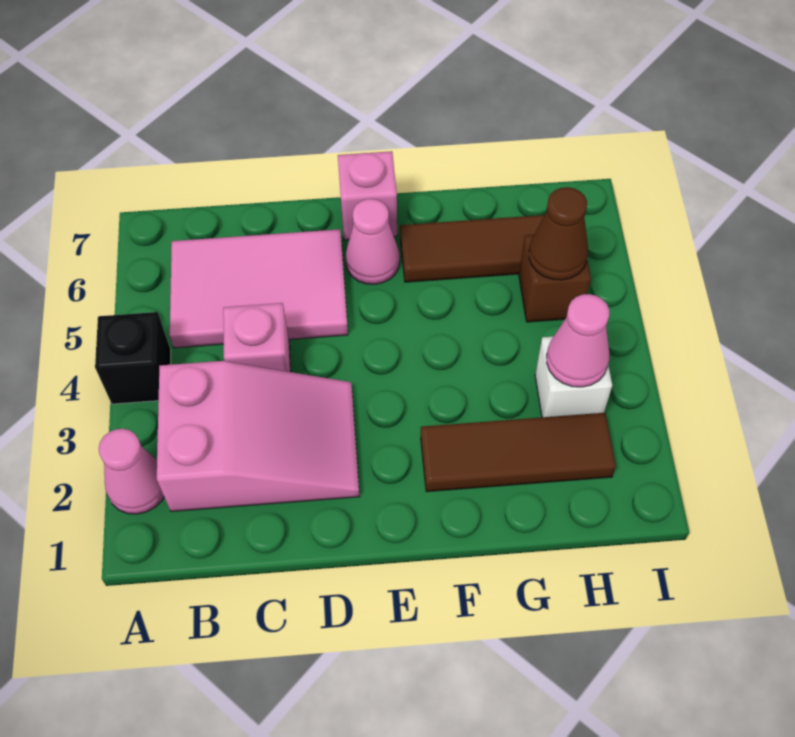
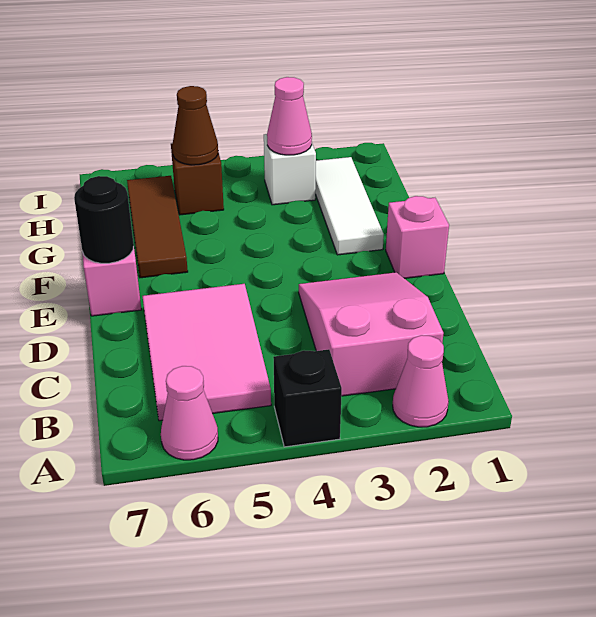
pink 1x1 brick [223,303,291,372] -> pink 1x1 brick moved to [386,196,449,278]
pink 1x1 cone [345,199,400,284] -> pink 1x1 cone moved to [161,366,218,460]
none -> black 1x1 round brick [74,176,134,263]
brown 1x3 tile [421,413,616,492] -> white 1x3 tile [315,157,384,255]

